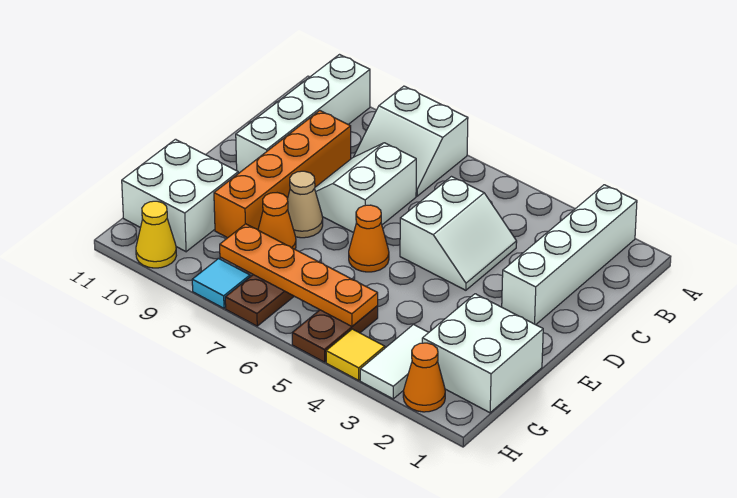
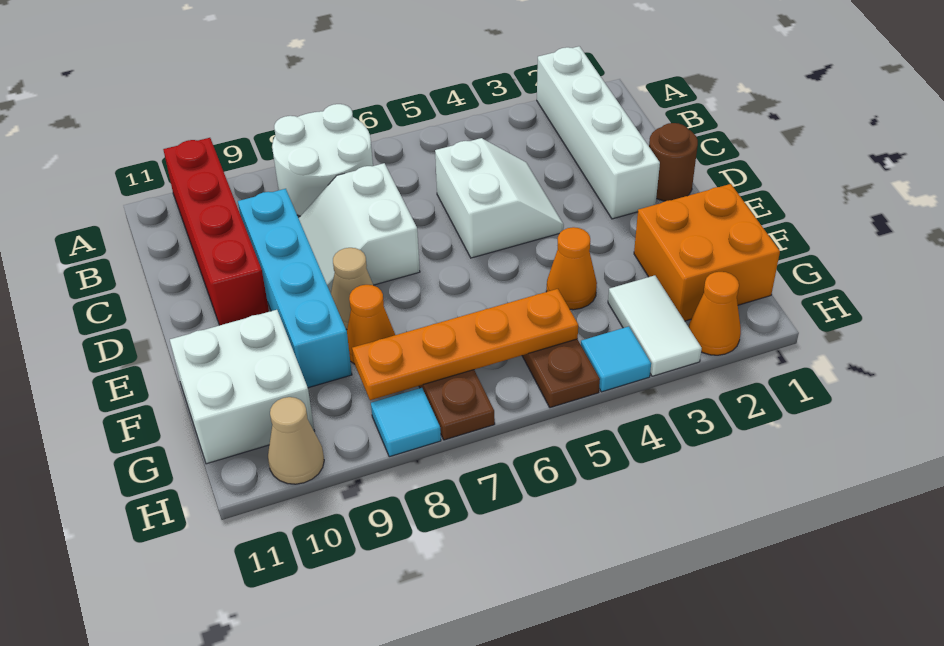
white 2x2 slope [354,86,468,196] -> white 2x2 round brick [272,104,373,216]
white 1x4 brick [236,55,370,173] -> red 1x4 brick [163,138,269,325]
orange 1x4 brick [214,111,351,238] -> cyan 1x4 brick [238,189,352,388]
none -> brown 1x1 round brick [649,123,698,201]
orange 1x1 cone [349,205,389,272] -> orange 1x1 cone moved to [546,227,597,310]
white 2x2 brick [422,294,543,413] -> orange 2x2 brick [634,184,780,321]
yellow 1x1 tile [326,329,385,380] -> cyan 1x1 tile [581,326,651,392]
yellow 1x1 cone [136,201,176,268] -> tan 1x1 cone [268,397,324,484]

